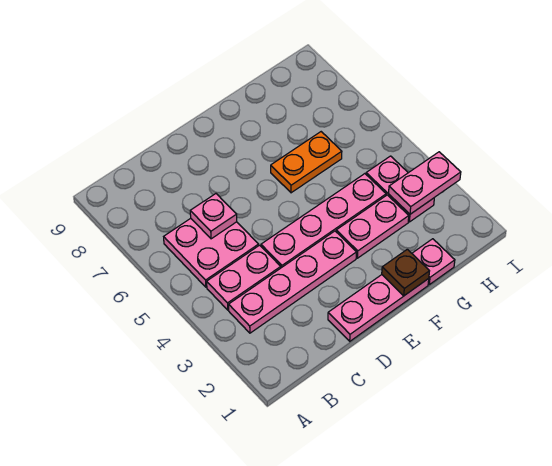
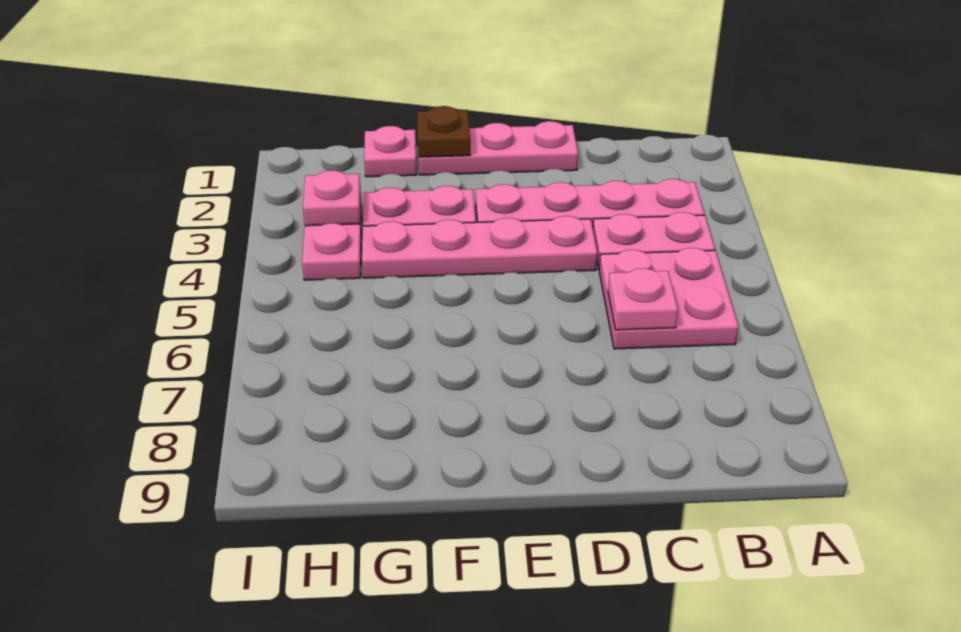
orange 1x2 plate [271,132,342,193] -> none
pink 1x2 plate [389,152,461,214] -> pink 1x1 plate [303,170,361,226]

